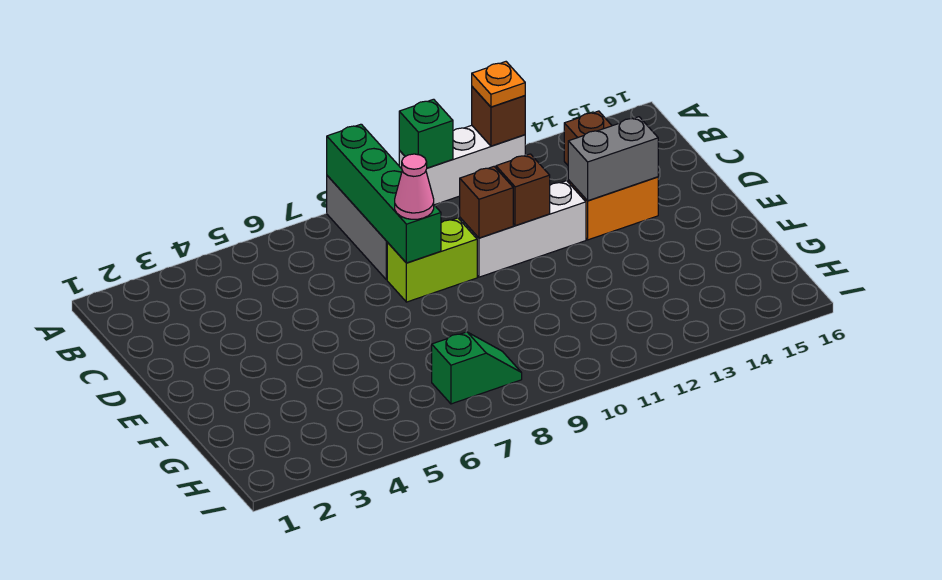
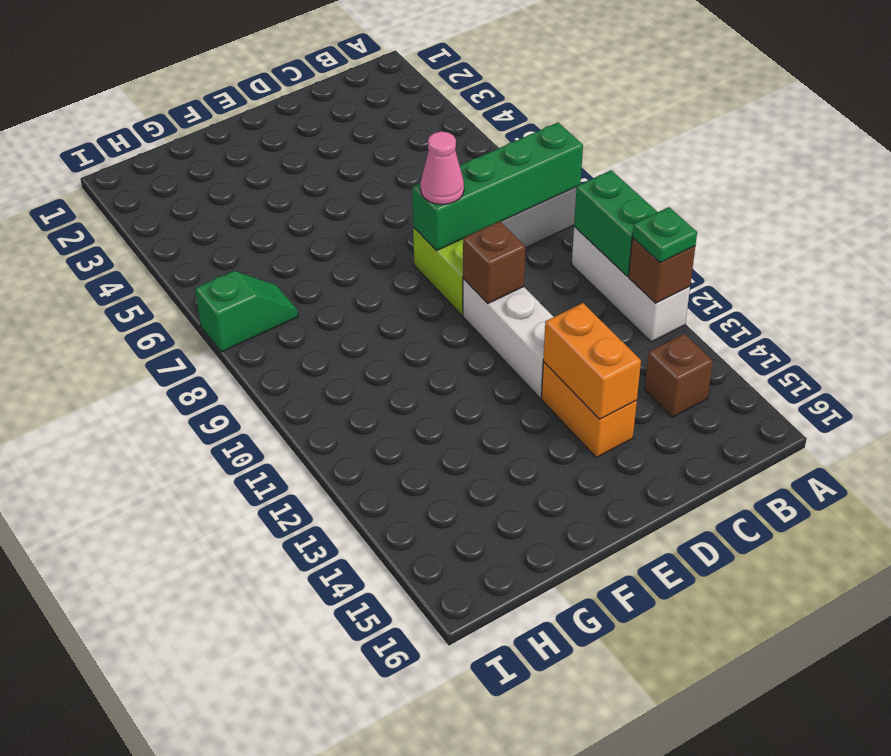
green 1x1 brick [399,99,453,168] -> green 1x2 brick [574,170,657,276]
orange 1x1 plate [472,62,525,107] -> green 1x1 plate [632,207,697,263]
brown 1x1 brick [496,154,550,226] -> none
grey 1x2 brick [568,117,658,201] -> orange 1x2 brick [543,303,641,419]
green 1x2 slope [432,332,522,404] -> green 1x2 slope turned to [195,271,298,352]

